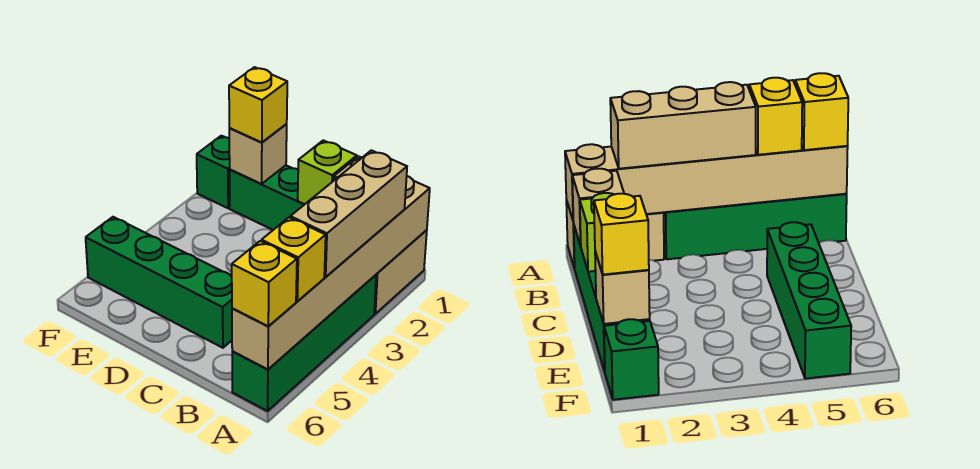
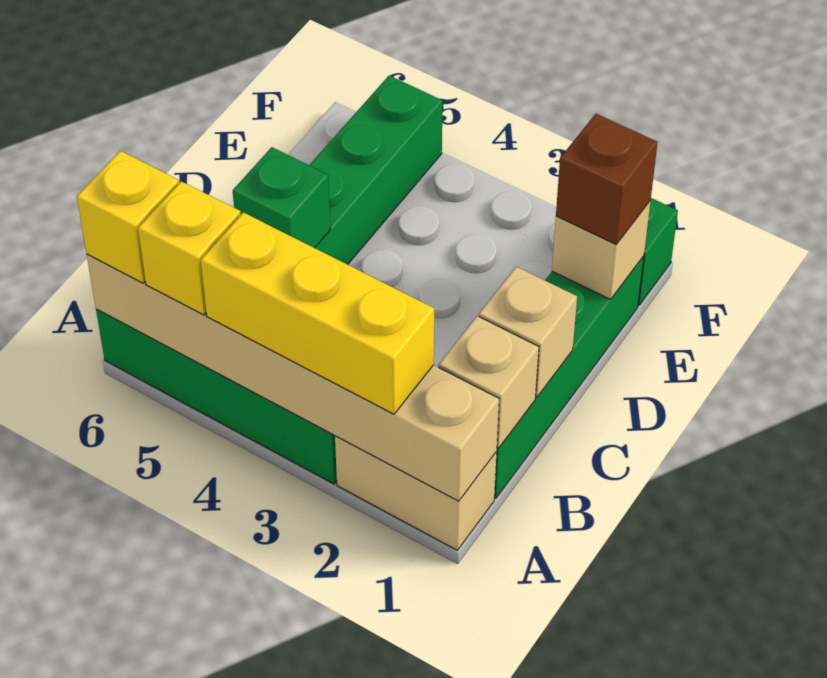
tan 1x3 brick [290,150,407,277] -> yellow 1x3 brick [201,212,434,414]
lime 1x1 brick [298,140,357,204] -> tan 1x1 brick [479,267,577,397]
none -> green 1x1 brick [233,147,331,248]
yellow 1x1 brick [229,67,287,142] -> brown 1x1 brick [556,114,658,244]

